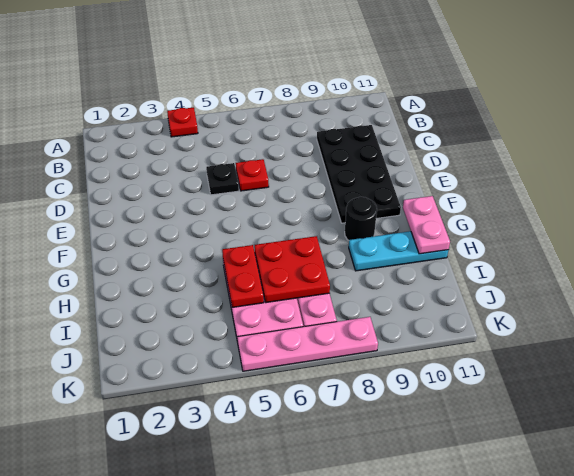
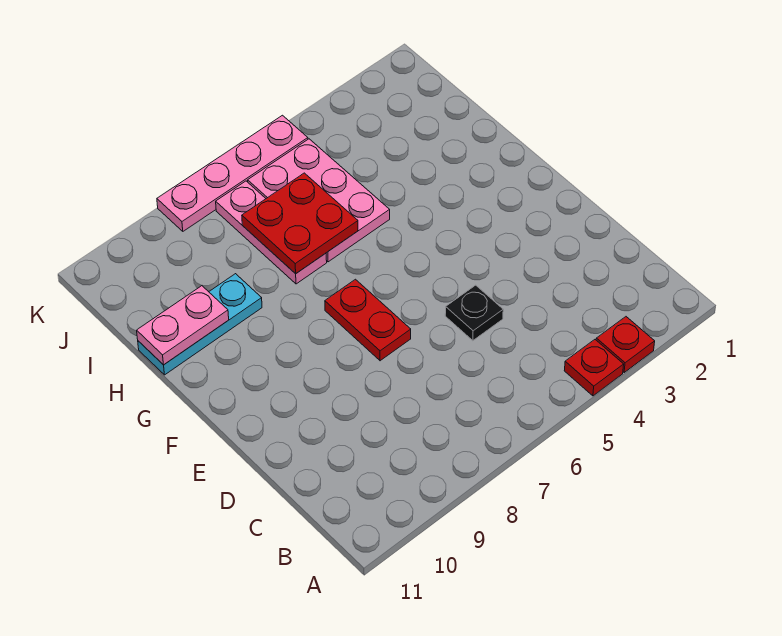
black 2x4 plate [317,125,401,223] -> none
red 1x1 plate [236,159,269,191] -> red 1x1 plate moved to [596,317,655,372]
black 1x1 round brick [345,197,377,241] -> none
pink 1x2 plate [403,196,450,254] -> pink 1x2 plate turned to [137,286,229,365]
red 1x2 plate [222,245,264,307] -> red 1x2 plate moved to [325,279,411,361]

